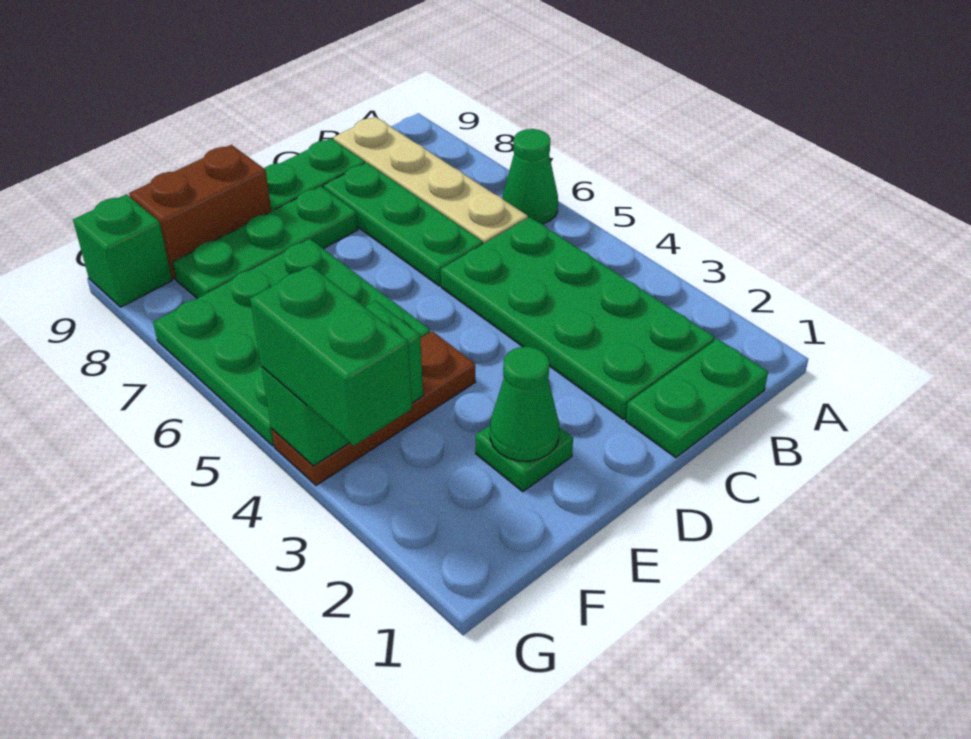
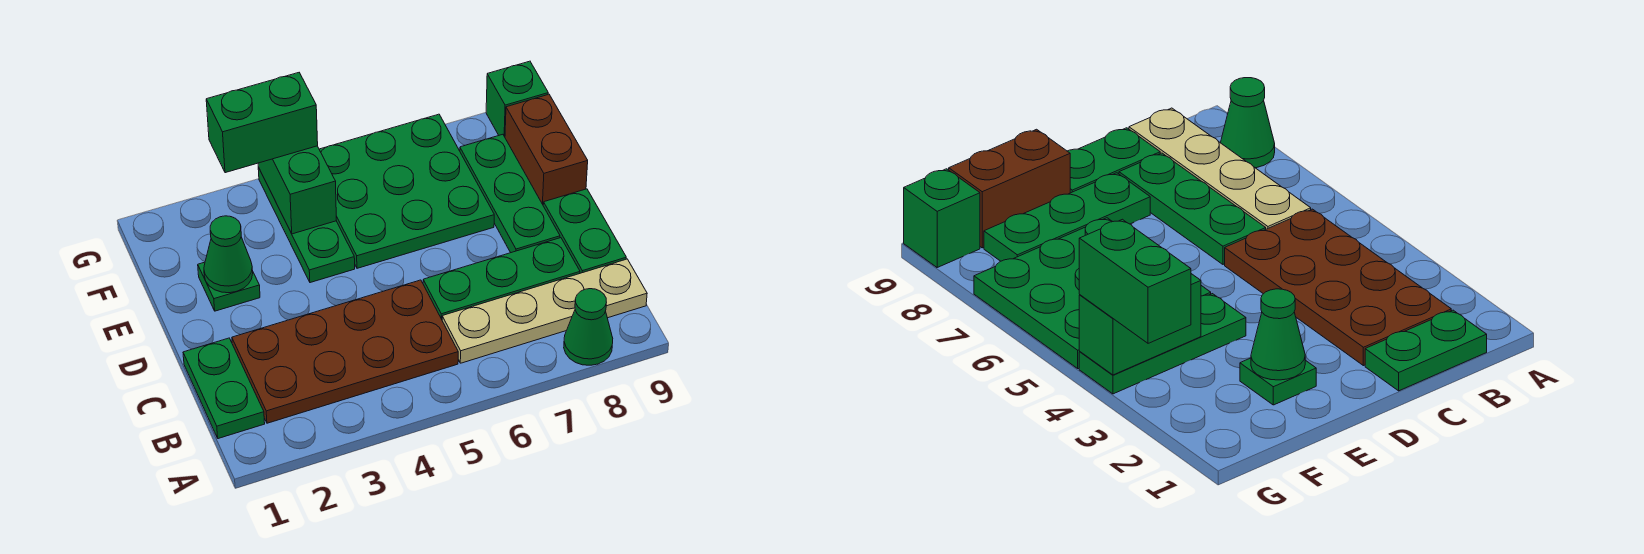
green 1x1 cone [503,129,558,224] -> green 1x1 cone moved to [564,289,613,365]
green 2x4 plate [441,217,715,419] -> brown 2x4 plate [232,280,458,423]
brown 1x3 plate [272,331,475,485] -> green 1x3 plate [258,167,355,283]

